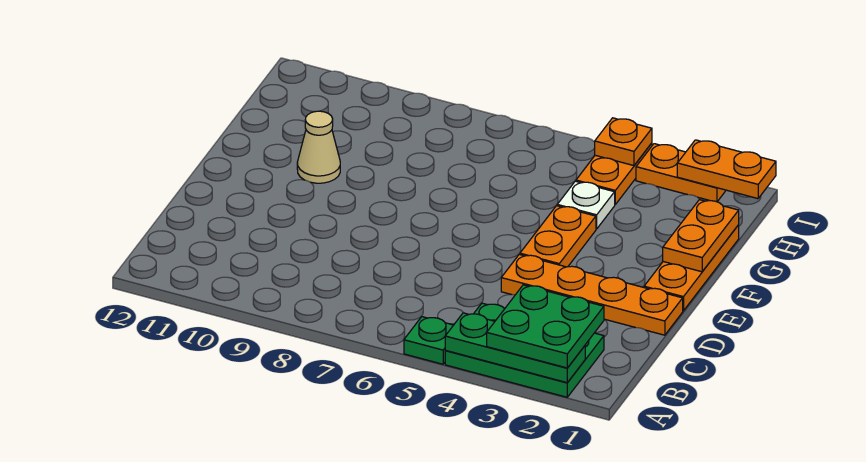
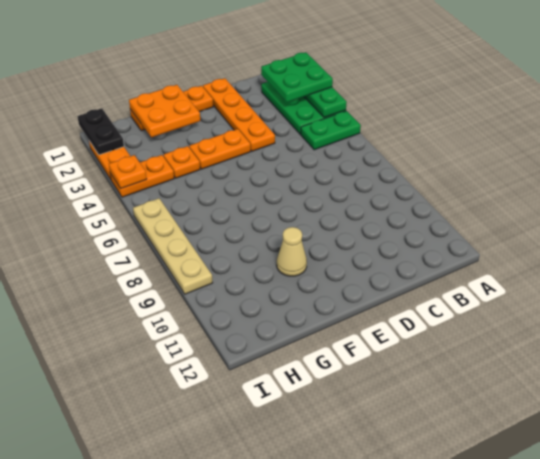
green 1x1 plate [404,317,453,364] -> green 1x2 plate [301,111,361,150]
orange 1x2 plate [663,200,739,272] -> orange 2x2 plate [129,85,200,137]
white 1x1 plate [557,181,615,229] -> orange 1x1 plate [163,146,200,178]
orange 1x2 plate [677,140,776,199] -> black 1x2 plate [77,108,124,155]
none -> tan 1x4 plate [133,198,213,294]

